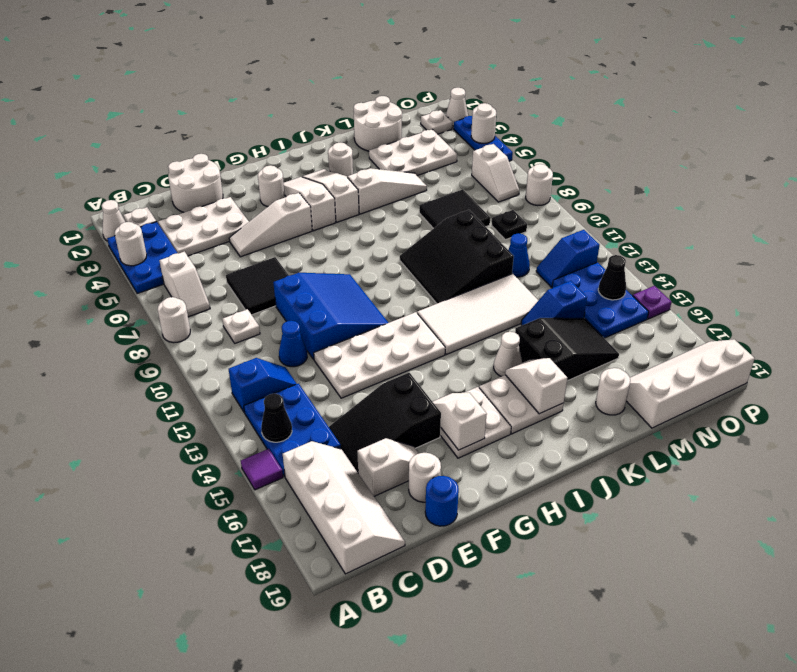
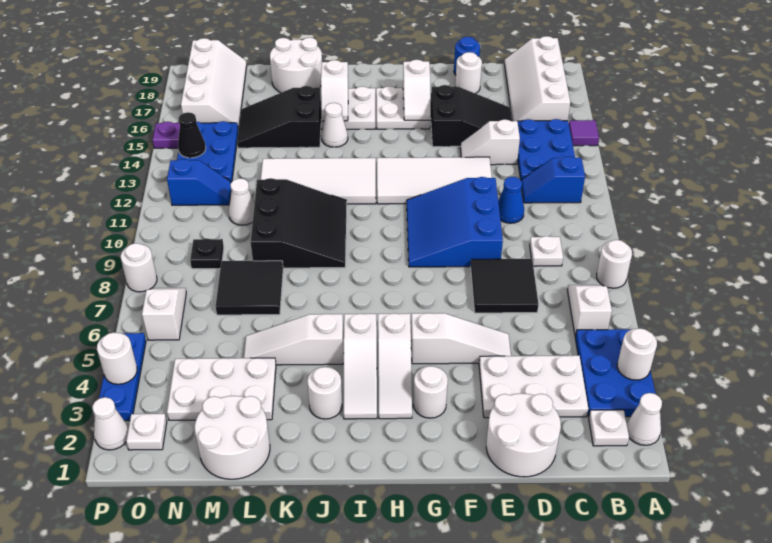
black 1x1 cone [261,394,292,442] -> none
white 1x2 slope [357,438,419,496] -> white 1x2 slope moved to [460,119,520,165]
white 2x4 plate [314,312,445,398] -> white 2x4 tile [377,157,492,204]
blue 1x2 slope [521,281,587,325] -> none
white 1x1 round brick [596,368,630,415] -> white 2x2 round brick [270,38,322,93]
blue 1x1 cone [508,233,530,277] -> white 1x1 cone [229,178,254,225]
white 2x4 slope [626,339,755,428] -> white 2x4 slope turned to [181,38,247,129]

